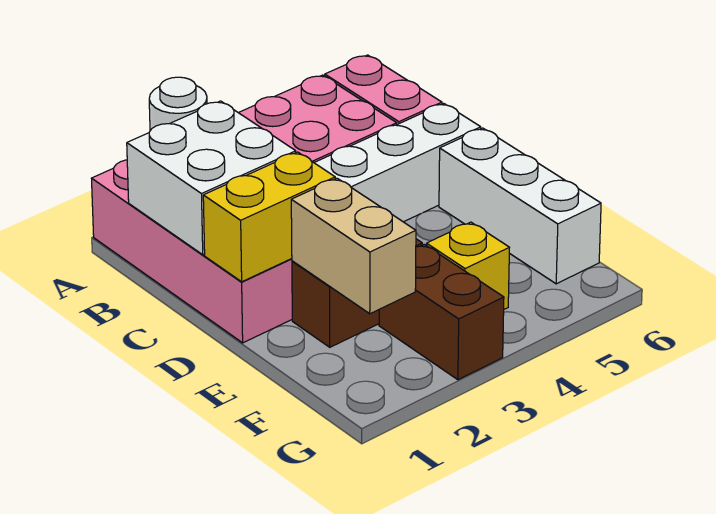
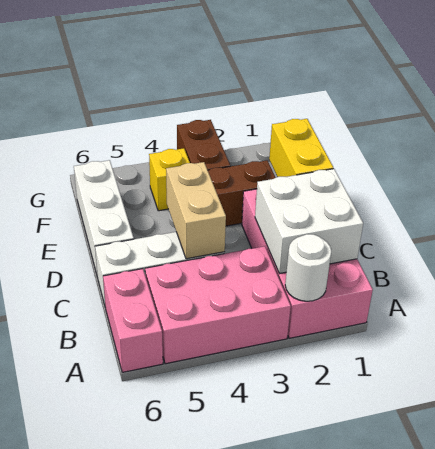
yellow 1x2 brick [203,152,335,282] -> yellow 1x2 brick turned to [269,119,333,177]
tan 1x2 brick [291,178,416,314] -> tan 1x2 brick moved to [166,162,226,259]

